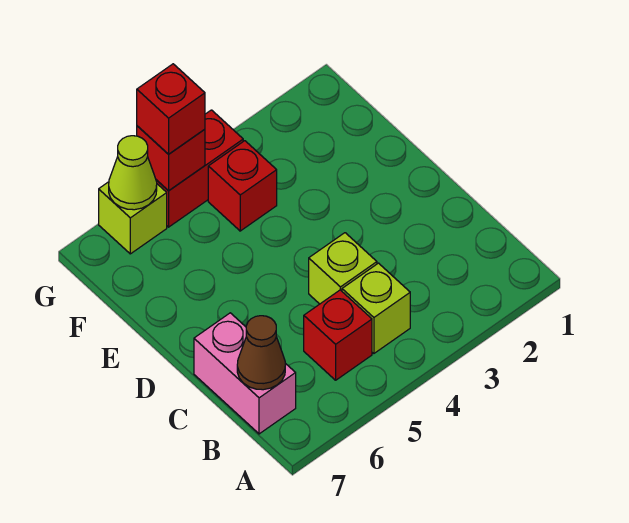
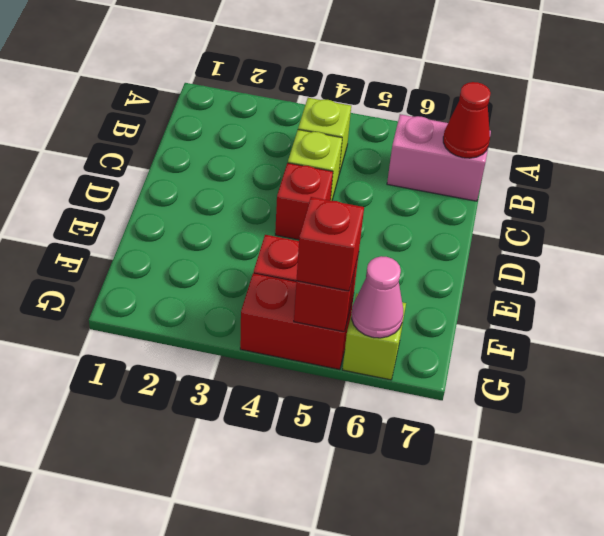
red 1x1 brick [304,290,372,380] -> red 1x1 brick moved to [275,163,333,240]
pink 1x2 brick [194,313,296,434] -> pink 1x2 brick turned to [387,114,491,201]
brown 1x1 cone [237,316,285,390] -> red 1x1 cone [443,82,491,158]
lime 1x1 cone [109,136,157,210] -> pink 1x1 cone [351,256,403,338]

